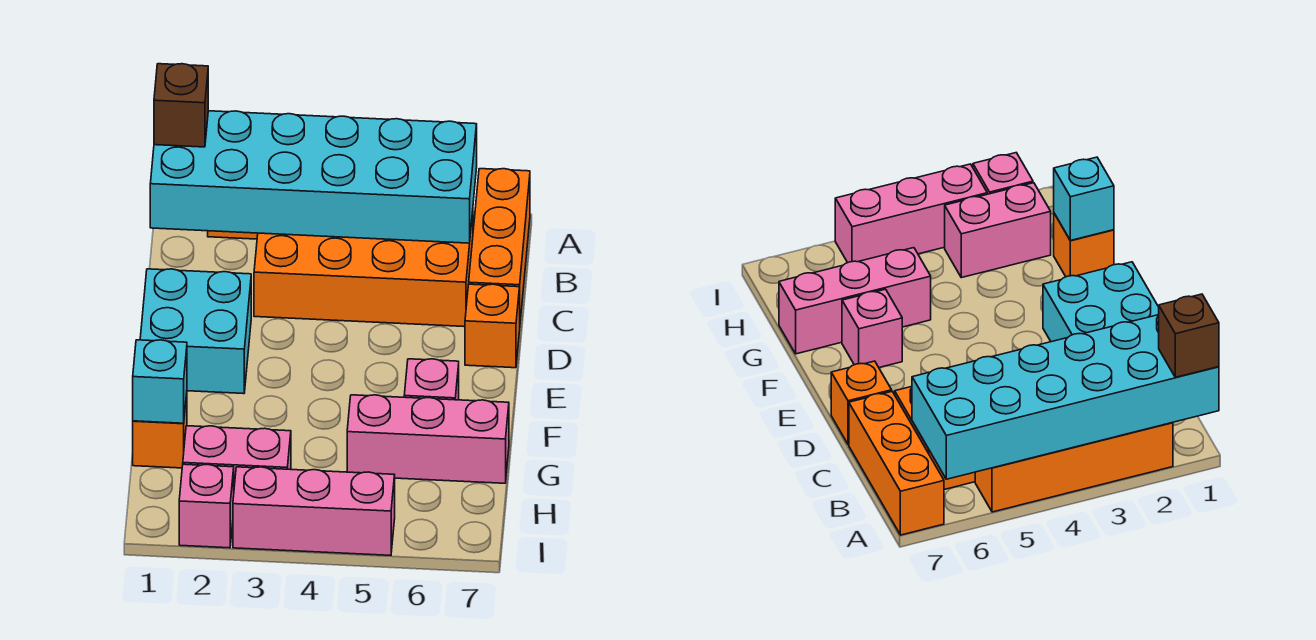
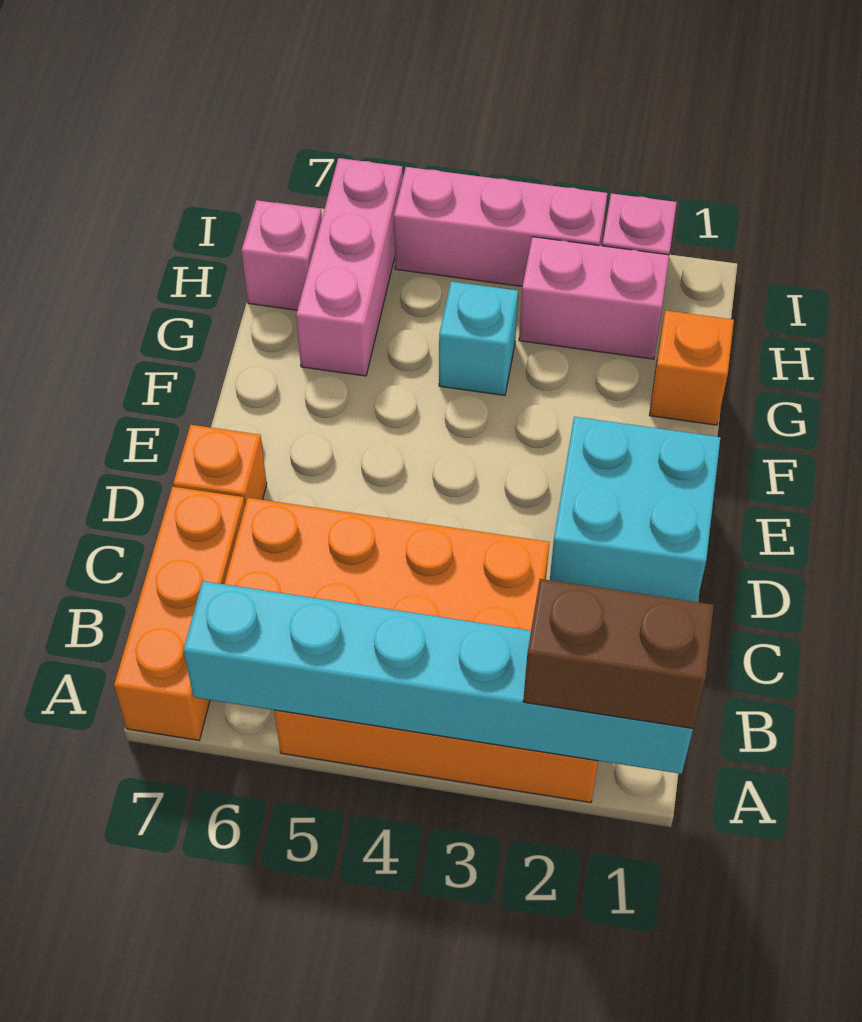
cyan 2x6 brick [150,111,477,243] -> cyan 1x6 brick [183,581,693,774]
brown 1x1 brick [154,64,208,147] -> brown 1x2 brick [523,579,714,728]
pink 1x1 brick [404,359,459,400] -> pink 1x1 brick moved to [241,200,322,310]
cyan 1x1 brick [133,340,187,423] -> cyan 1x1 brick moved to [439,281,518,395]
pink 1x3 brick [347,395,509,483] -> pink 1x3 brick turned to [296,158,403,376]

